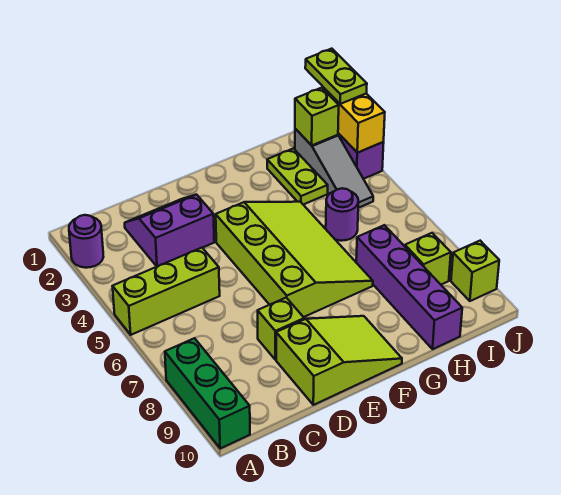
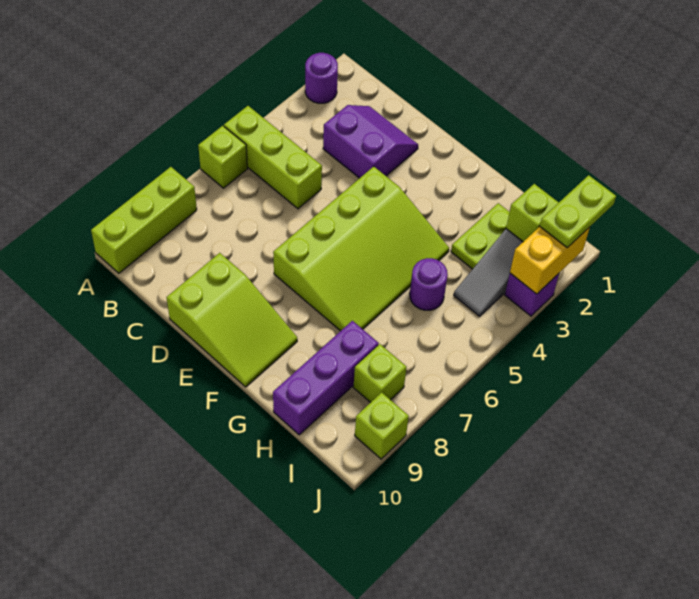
green 1x3 brick [165,338,250,448] -> lime 1x3 brick [91,167,197,273]
lime 1x1 brick [258,298,304,360] -> lime 1x1 brick moved to [198,126,247,188]
purple 1x4 brick [356,225,462,349] -> purple 1x3 brick [273,321,379,435]

